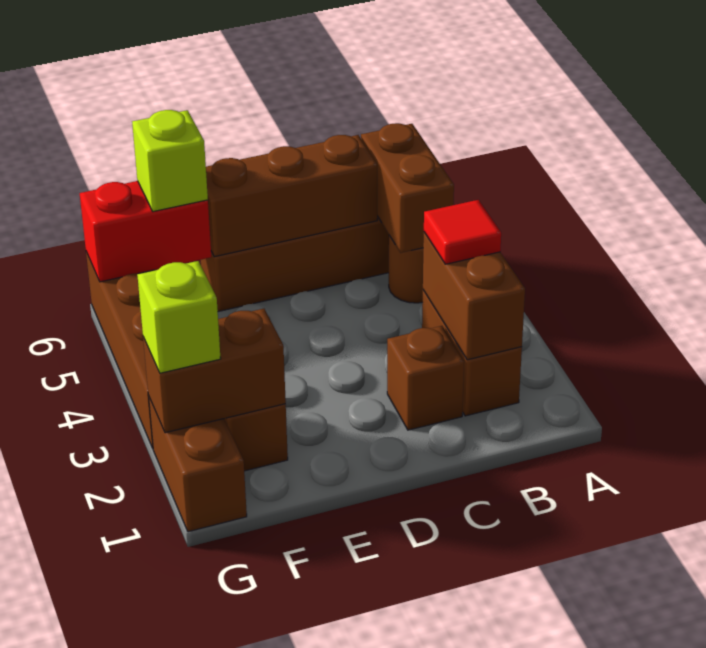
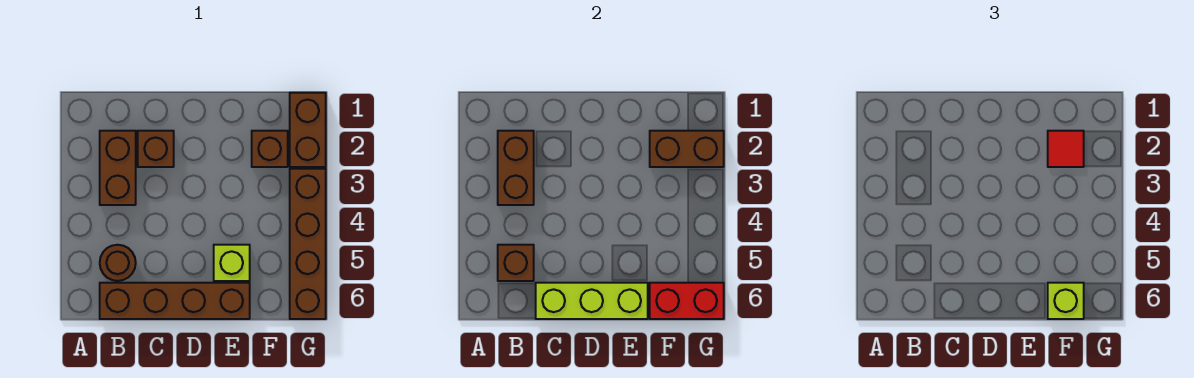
red 1x1 tile [424,200,501,264] -> red 1x1 tile moved to [1048,131,1084,167]
brown 1x2 brick [361,123,454,253] -> brown 1x1 brick [498,245,534,281]
brown 1x3 brick [206,135,377,257] -> lime 1x3 brick [536,283,648,319]
lime 1x1 brick [137,261,221,373] -> lime 1x1 brick moved to [214,245,250,281]

